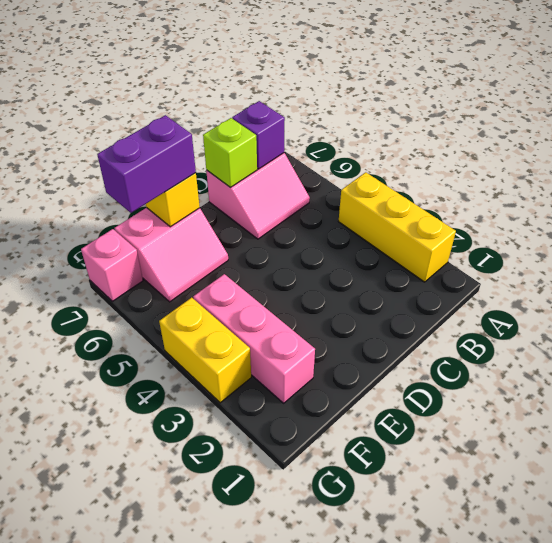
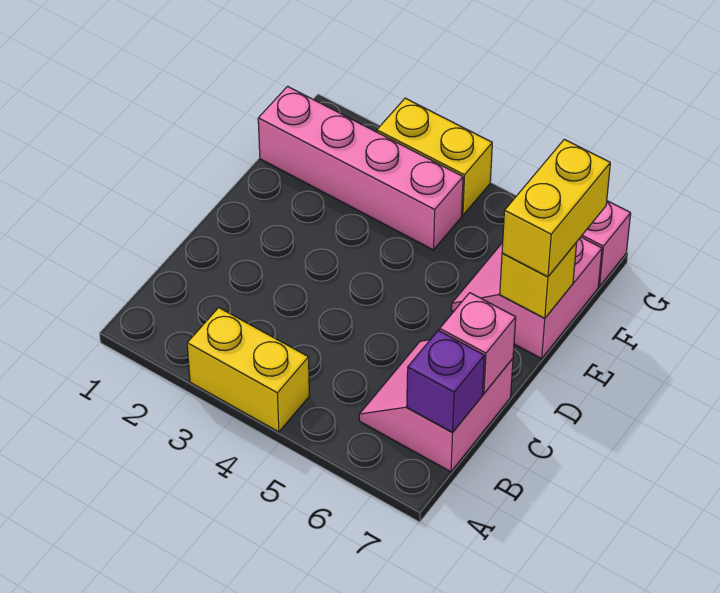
yellow 1x3 brick [339,172,456,282] -> yellow 1x2 brick [187,308,309,432]
lime 1x1 brick [203,118,257,187] -> pink 1x1 brick [440,293,516,394]
purple 1x2 brick [97,115,196,213] -> yellow 1x2 brick [502,139,610,277]
pink 1x3 brick [193,274,315,403] -> pink 1x4 brick [258,86,463,250]

